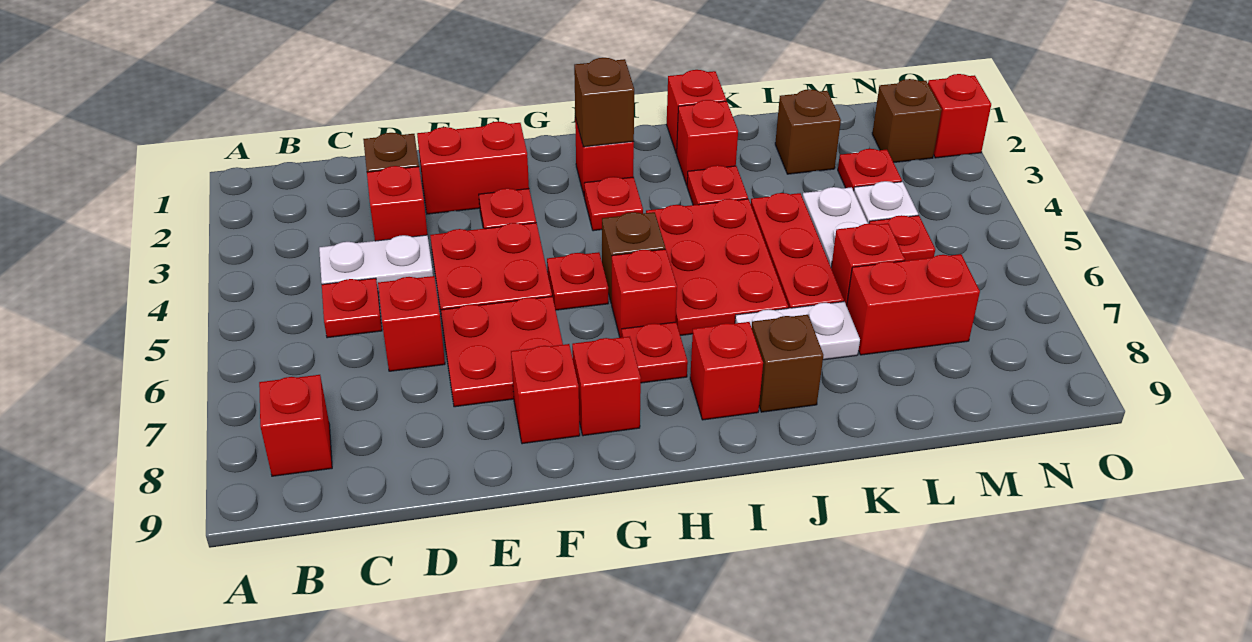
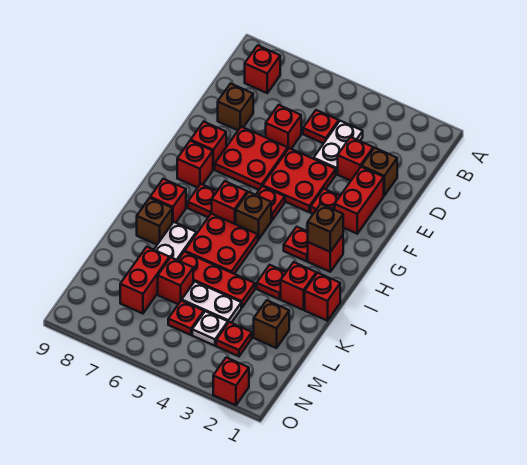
red 2x3 plate [646,199,788,335] -> red 2x2 plate [185,214,258,274]
brown 1x1 brick [872,79,942,163] -> brown 1x1 brick moved to [218,84,253,130]

